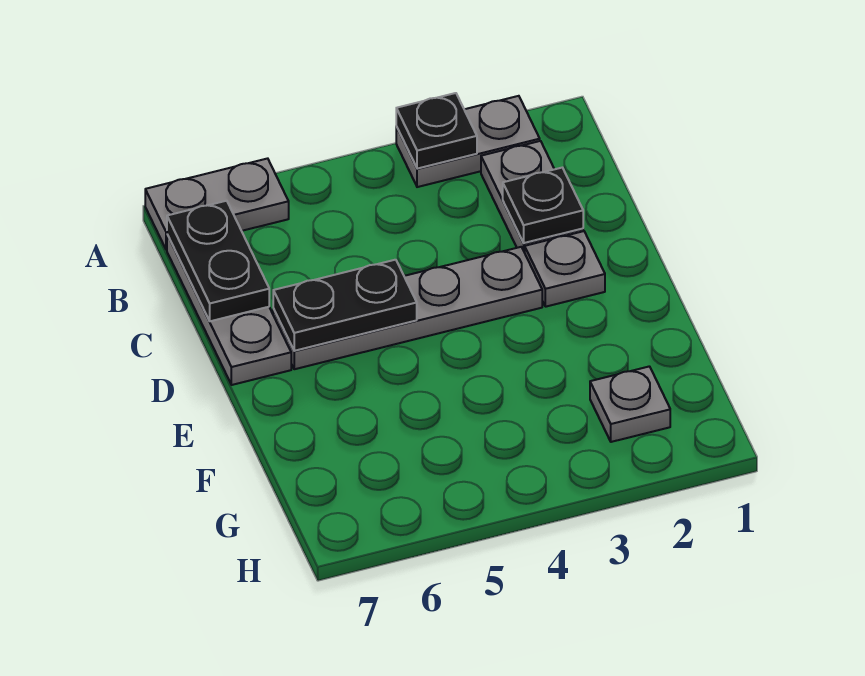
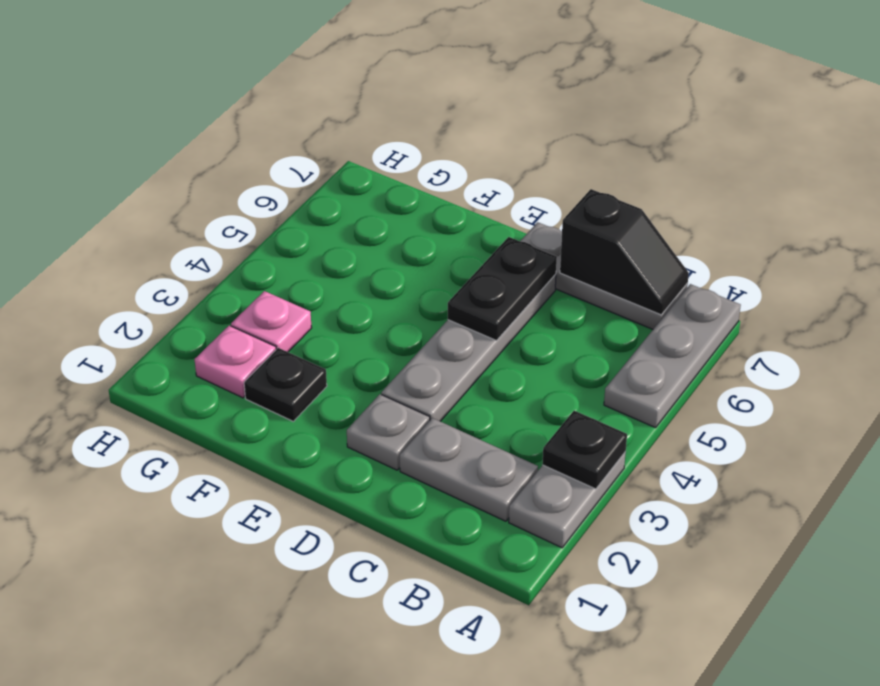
grey 1x2 plate [145,158,289,250] -> grey 1x3 plate [604,284,741,428]
black 1x2 plate [167,201,269,321] -> black 1x2 slope [560,189,689,315]
black 1x1 plate [503,168,583,243] -> black 1x1 plate moved to [244,348,327,421]
grey 1x1 plate [590,366,670,442] -> pink 1x1 plate [195,325,276,398]
none -> pink 1x1 plate [231,291,312,352]

